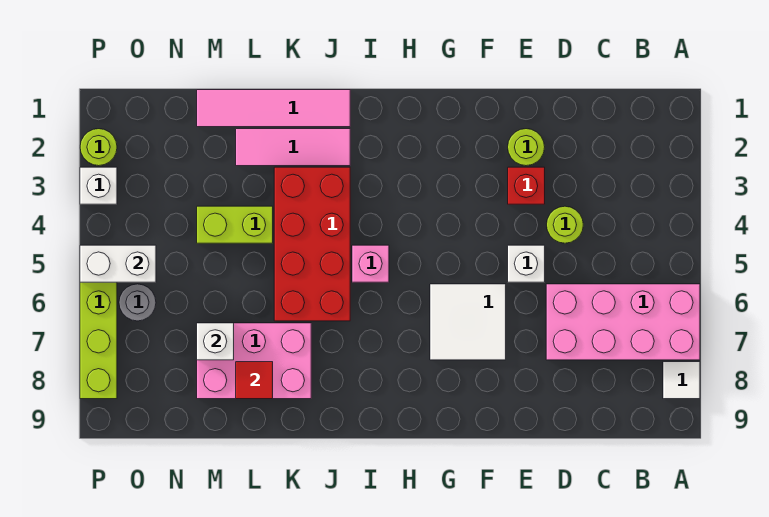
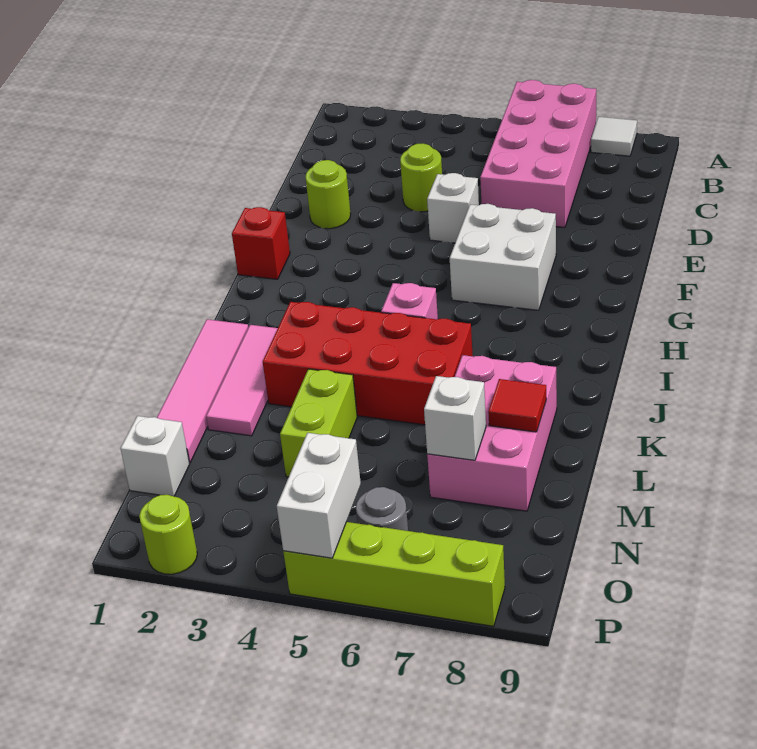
red 1x1 brick [508,167,545,204] -> red 1x1 brick moved to [232,207,290,279]
white 2x2 tile [430,284,506,360] -> white 2x2 brick [450,204,556,310]
white 1x1 brick [80,167,117,204] -> white 1x1 brick moved to [120,416,190,496]

